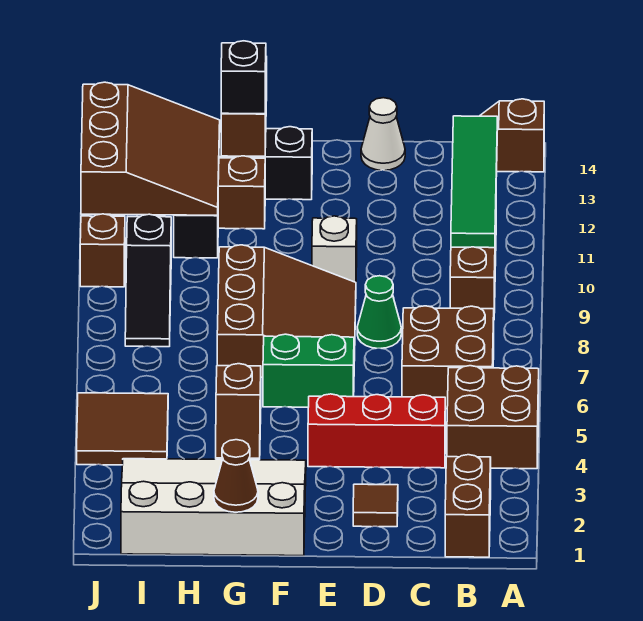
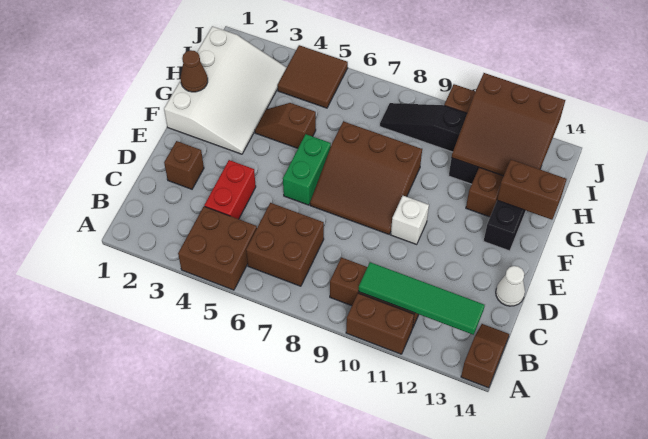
brown 1x2 brick [445,455,491,557] -> brown 1x2 brick moved to [346,293,414,354]
red 1x3 brick [308,394,445,468] -> red 1x2 brick [204,160,256,219]
brown 1x1 tile [353,484,398,527] -> brown 1x1 brick [164,141,204,189]
green 1x1 cone [357,276,401,348] -> none
black 1x1 brick [221,41,266,114] -> none

